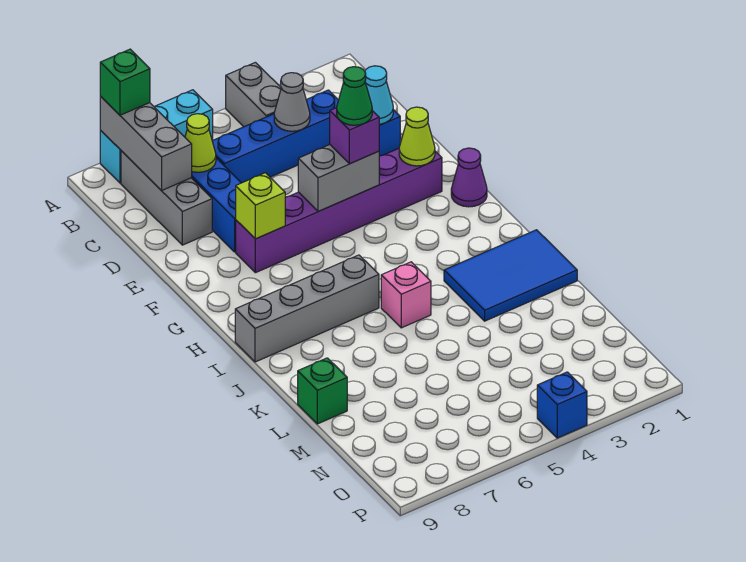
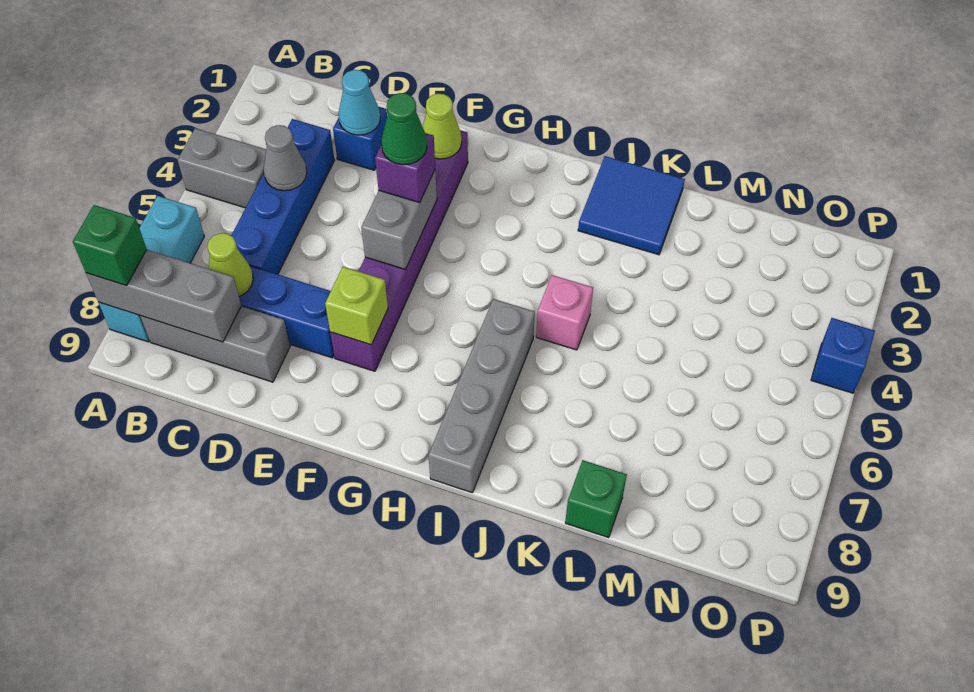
purple 1x1 cone [451,148,487,207] -> none
blue 2x3 tile [444,230,577,321] -> blue 2x2 tile [578,156,685,255]

